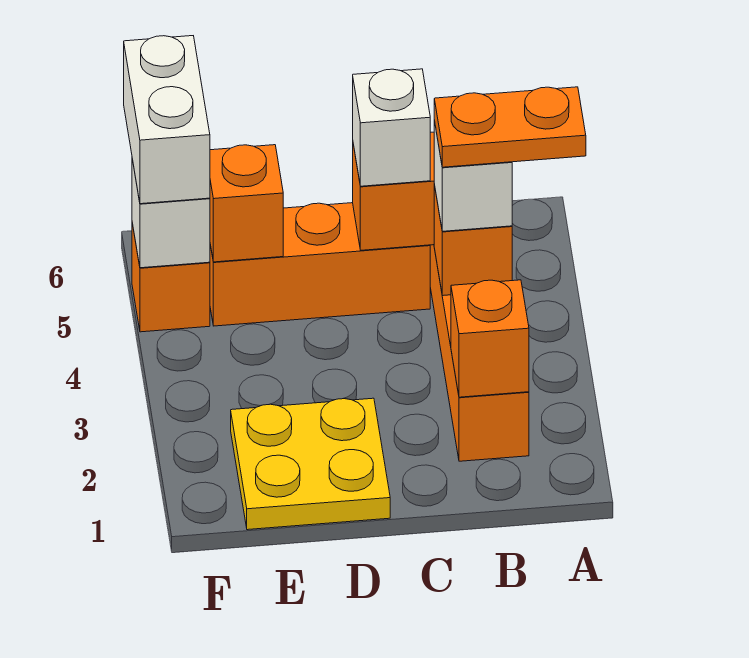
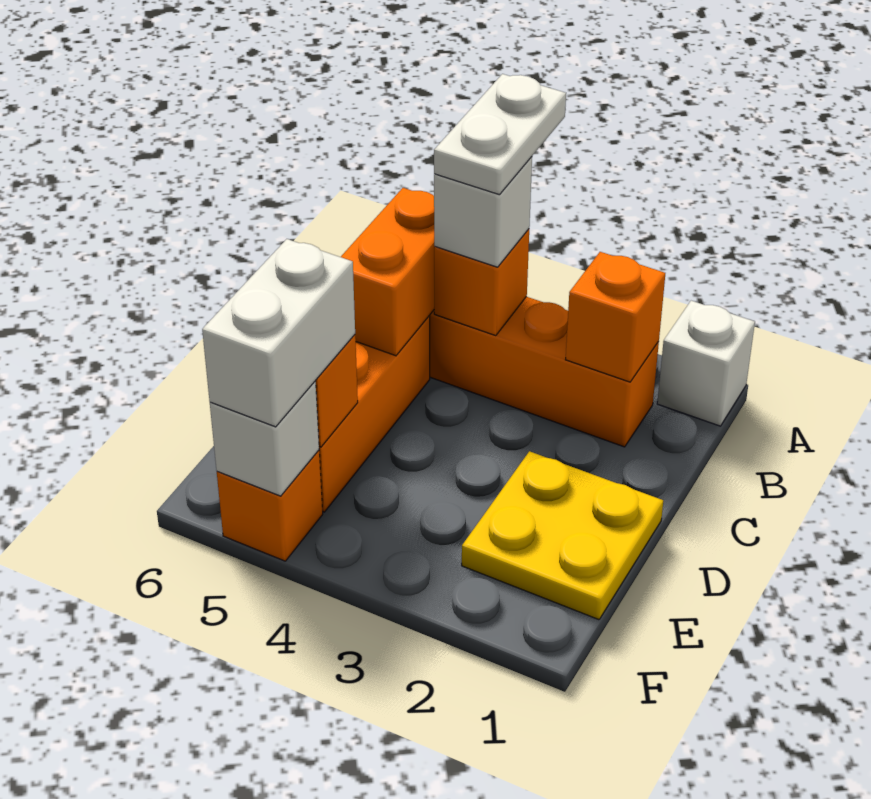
orange 1x2 plate [434,87,586,167] -> white 1x2 plate [434,74,566,195]
white 1x1 brick [353,69,430,186] -> white 1x1 brick moved to [657,301,755,426]
white 1x2 brick [124,36,210,204] -> white 1x2 brick turned to [202,239,355,427]

